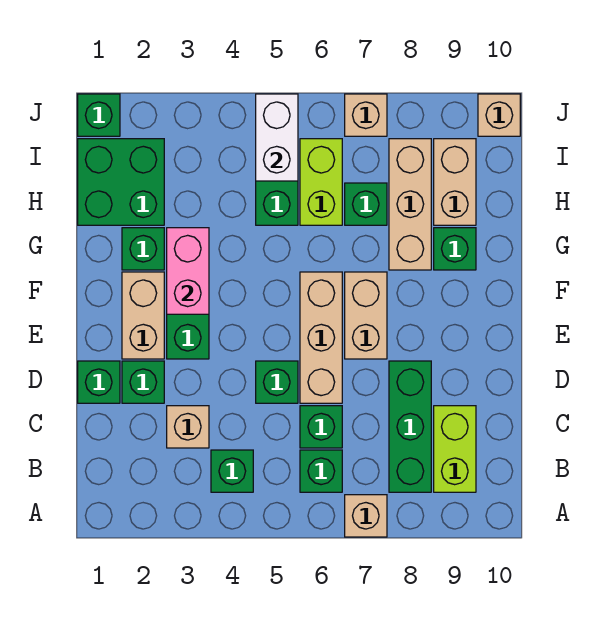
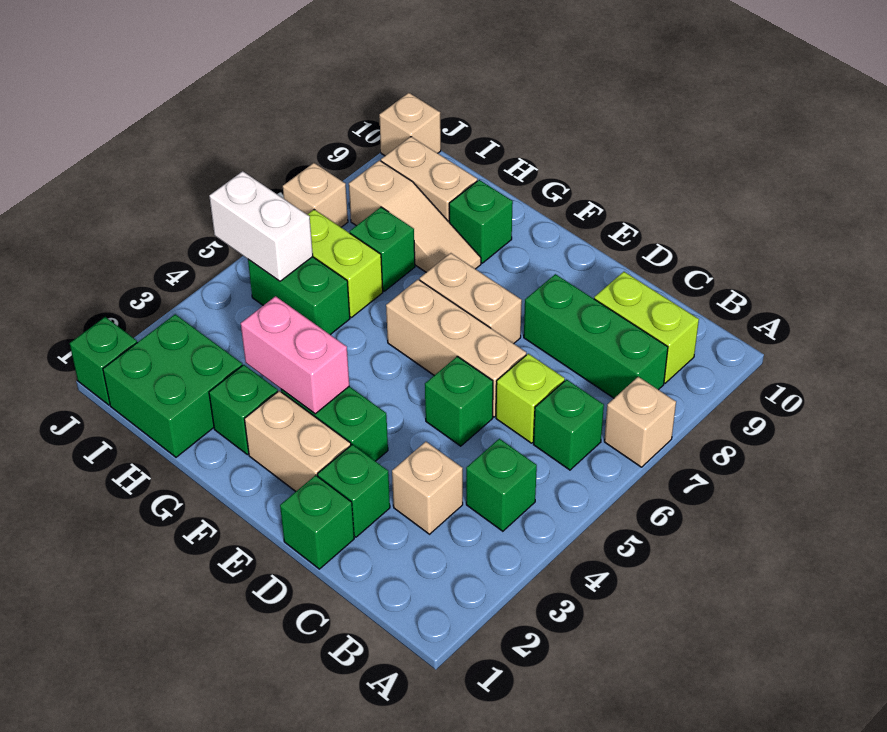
green 1x1 brick [300,406,342,448] -> lime 1x1 brick [496,354,565,443]
tan 1x3 brick [389,139,431,270] -> tan 1x3 slope [349,160,481,272]

